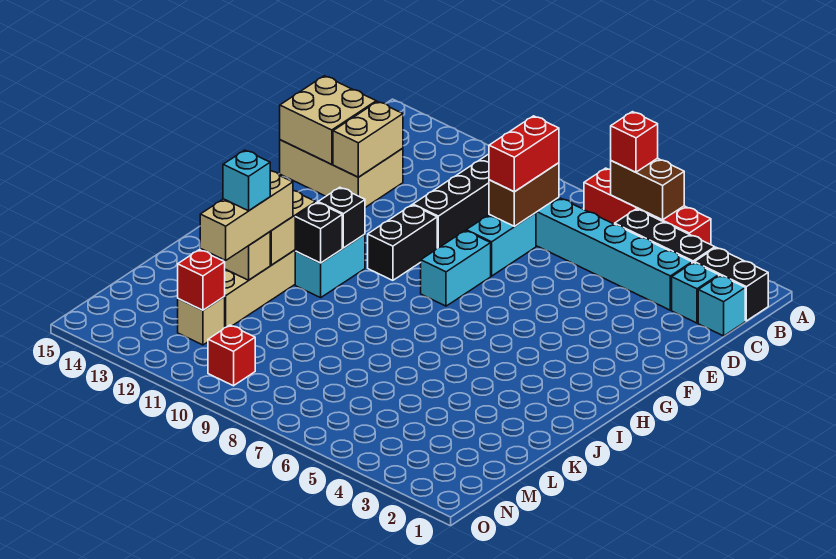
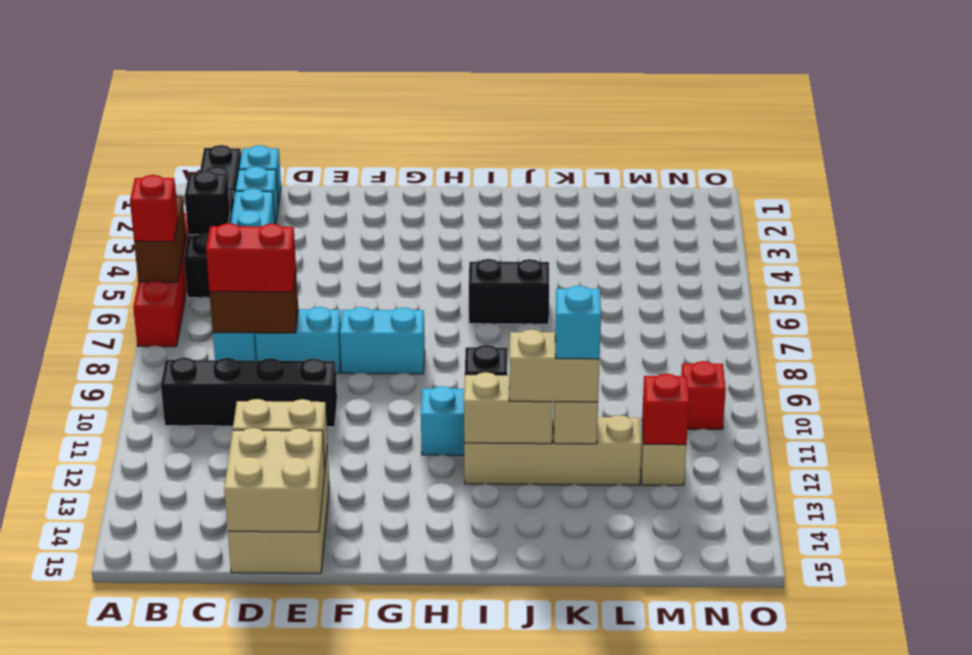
black 1x2 brick [368,205,437,280] -> black 1x2 brick moved to [469,259,549,324]
black 1x1 brick [318,187,365,248] -> black 1x1 brick moved to [185,171,230,235]
tan 1x3 brick [200,171,293,260] -> tan 1x2 brick [509,330,600,402]

